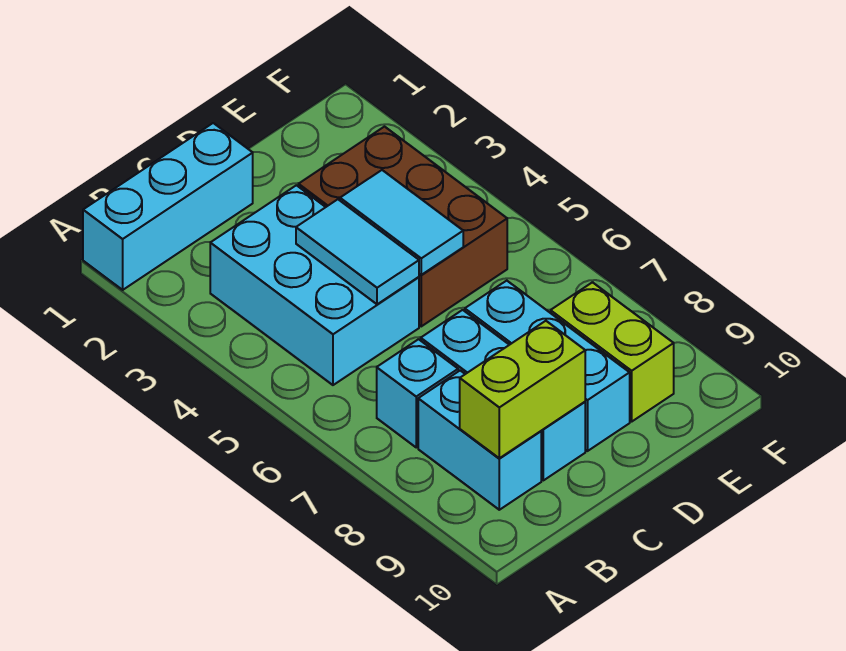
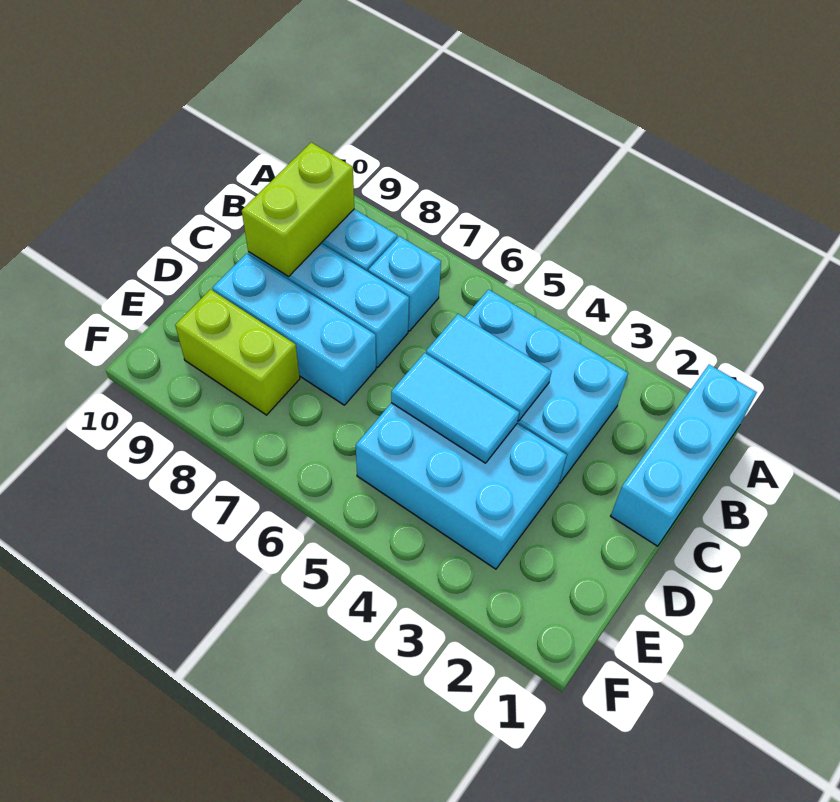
brown 2x3 brick [299,127,507,326] -> cyan 2x3 brick [356,403,567,569]

